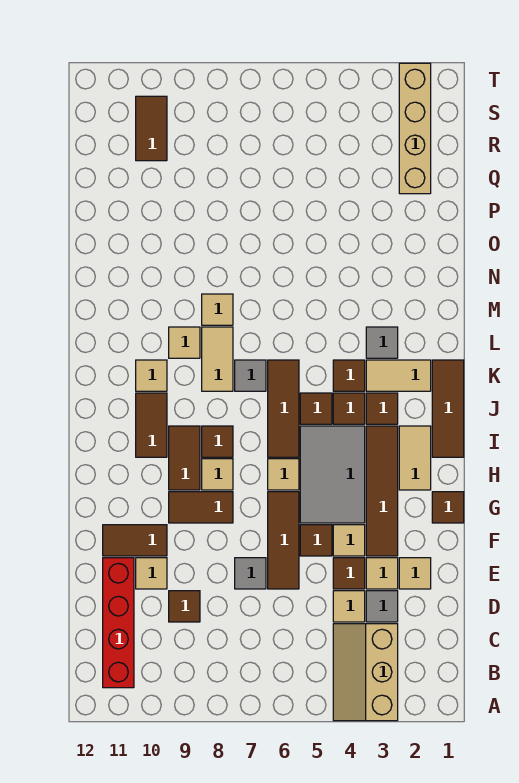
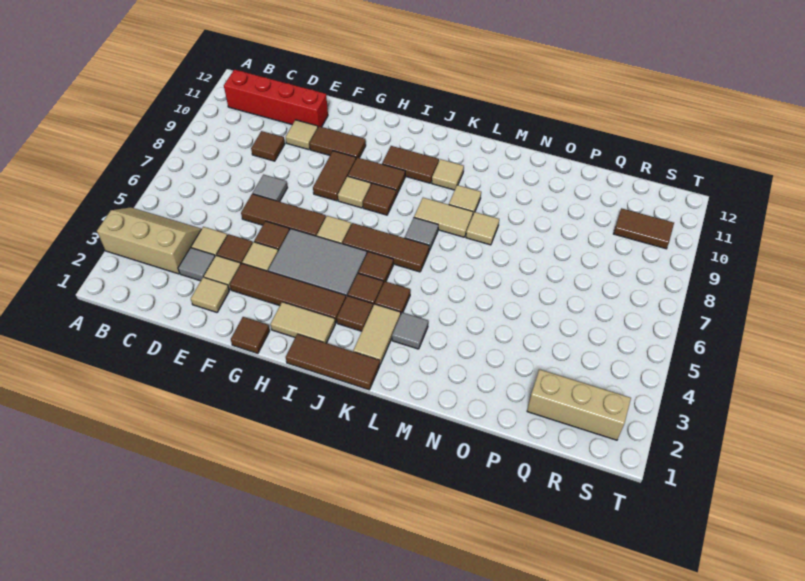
brown 1x2 tile [103,525,167,556] -> brown 1x2 tile turned to [309,126,366,159]
tan 1x4 brick [399,63,431,194] -> tan 1x3 brick [527,369,631,440]

